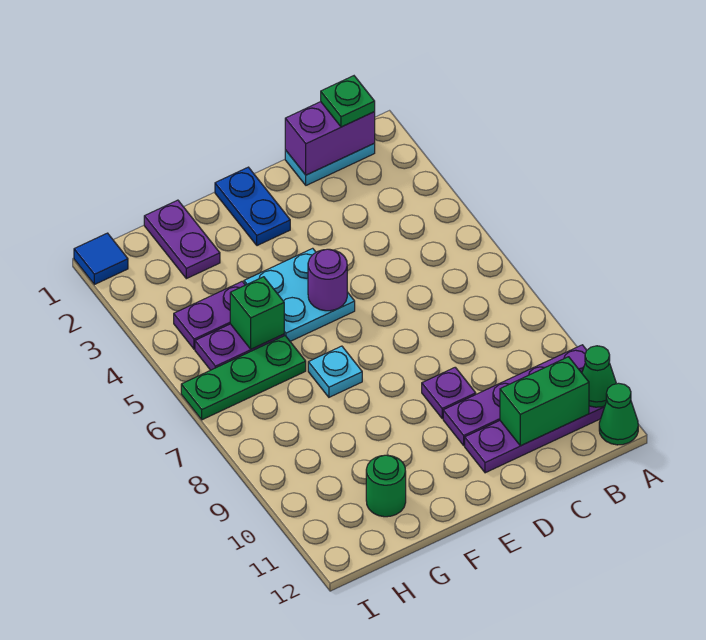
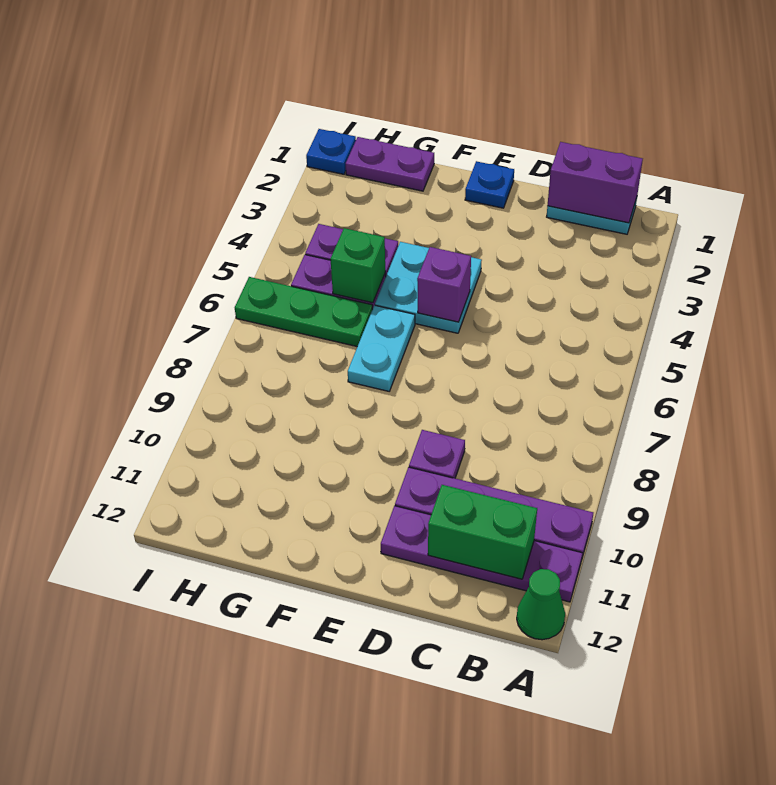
green 1x1 cone [582,346,616,407] -> none
green 1x1 plate [321,76,375,127] -> none
blue 1x2 plate [215,167,290,246] -> blue 1x1 plate [465,161,514,208]
purple 1x1 round brick [308,249,347,311] -> purple 1x1 brick [417,247,471,322]
cyan 1x1 plate [308,346,362,397] -> cyan 1x2 plate [348,305,415,391]
purple 1x2 plate [144,200,220,279] -> purple 1x2 plate turned to [346,137,434,191]
green 1x1 round brick [366,455,406,517] -> none
blue 1x1 tile [74,233,128,285] -> blue 1x1 plate [306,129,356,174]

